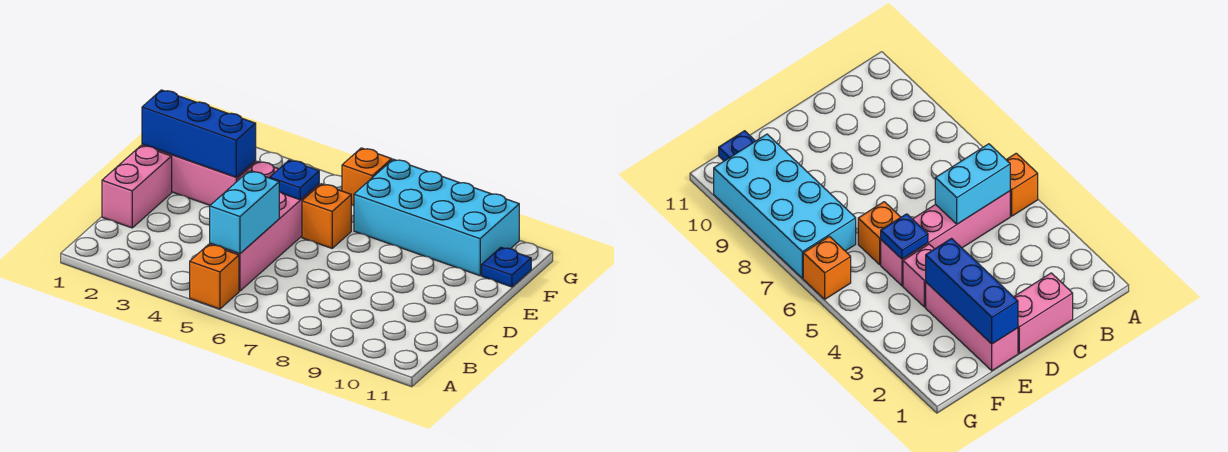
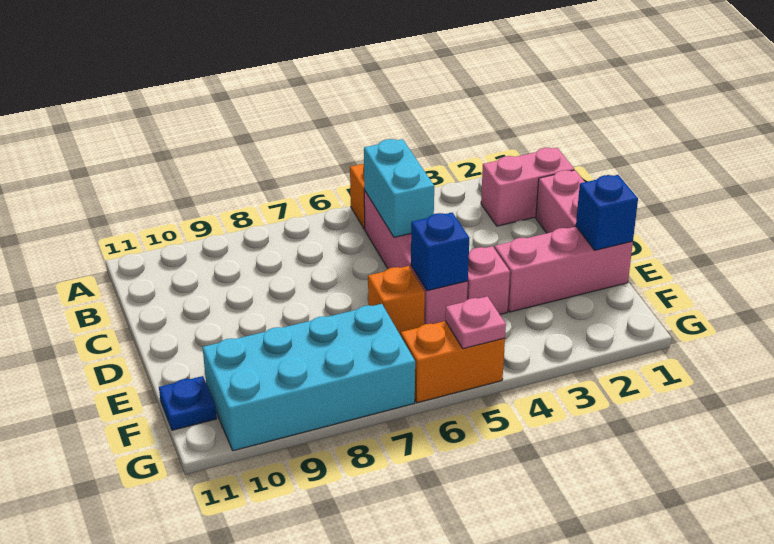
none -> pink 1x2 brick [481,148,574,226]
blue 1x3 brick [142,90,256,177] -> blue 1x1 brick [576,175,638,250]
blue 1x1 plate [270,160,319,200] -> blue 1x1 brick [411,213,469,291]
none -> pink 1x1 plate [445,296,506,349]
orange 1x1 brick [342,148,392,206] -> orange 1x2 brick [401,321,505,403]

